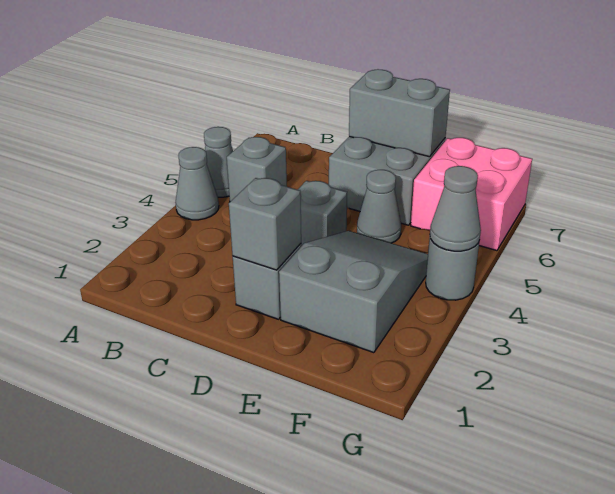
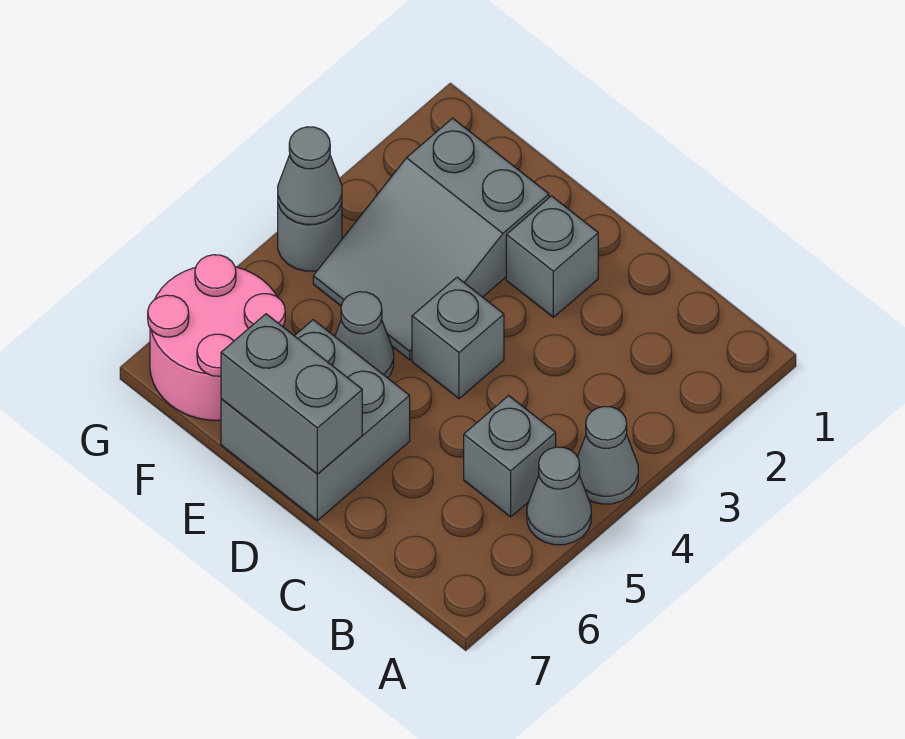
grey 1x1 brick [229,178,301,270] -> none
pink 2x2 brick [411,138,532,251] -> pink 2x2 round brick [148,255,285,420]

